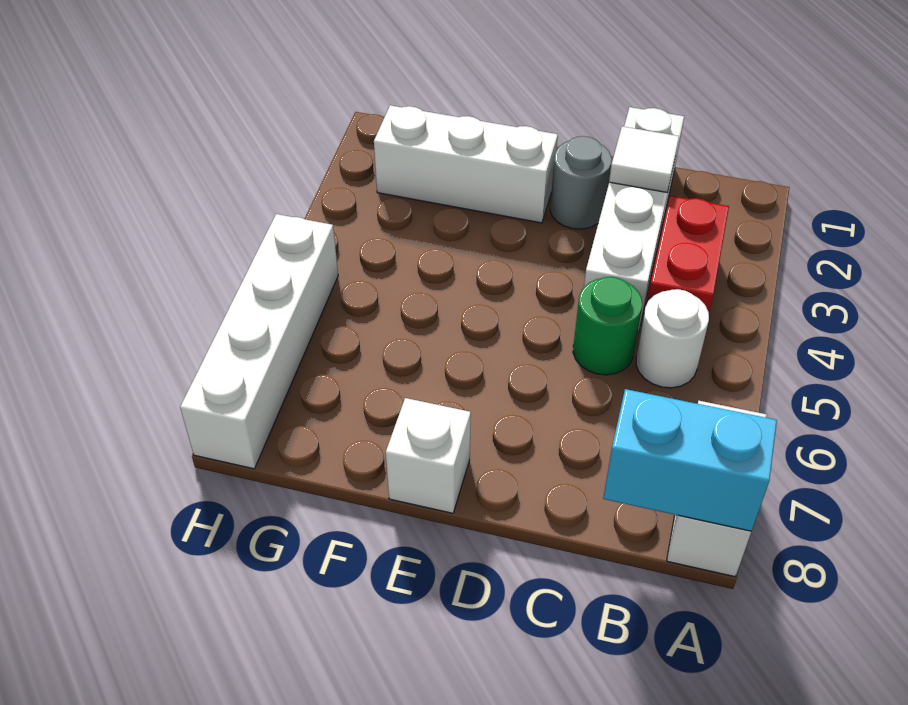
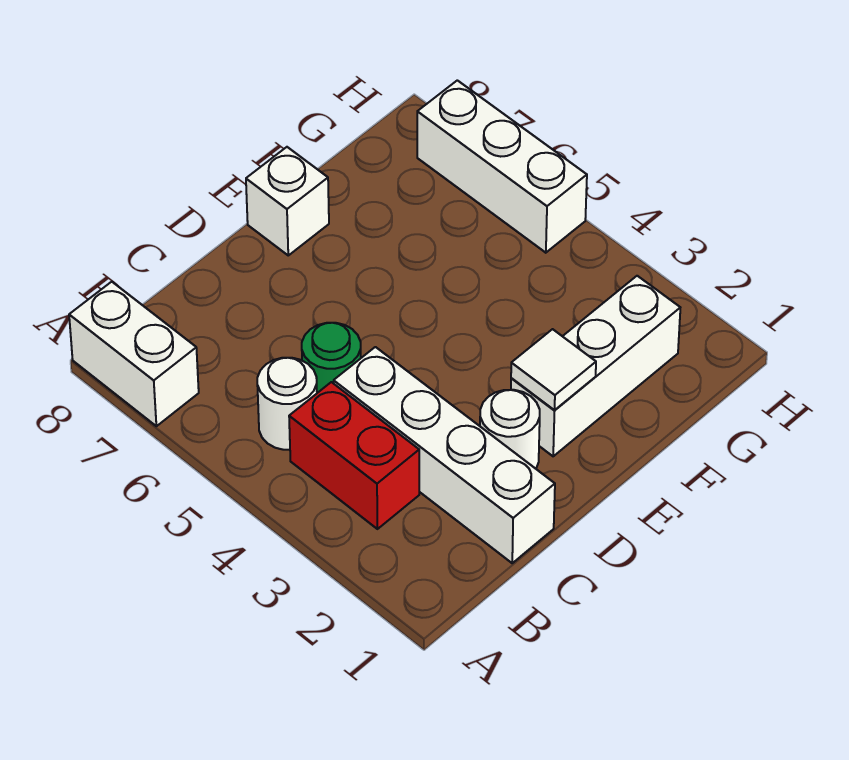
cyan 1x2 brick [603,389,777,531] -> none
white 1x1 tile [609,126,679,192] -> white 1x1 tile moved to [511,329,596,410]
grey 1x1 round brick [550,136,612,229] -> white 1x1 round brick [480,390,540,469]
white 1x4 brick [180,214,338,469] -> white 1x3 brick [417,80,587,253]

